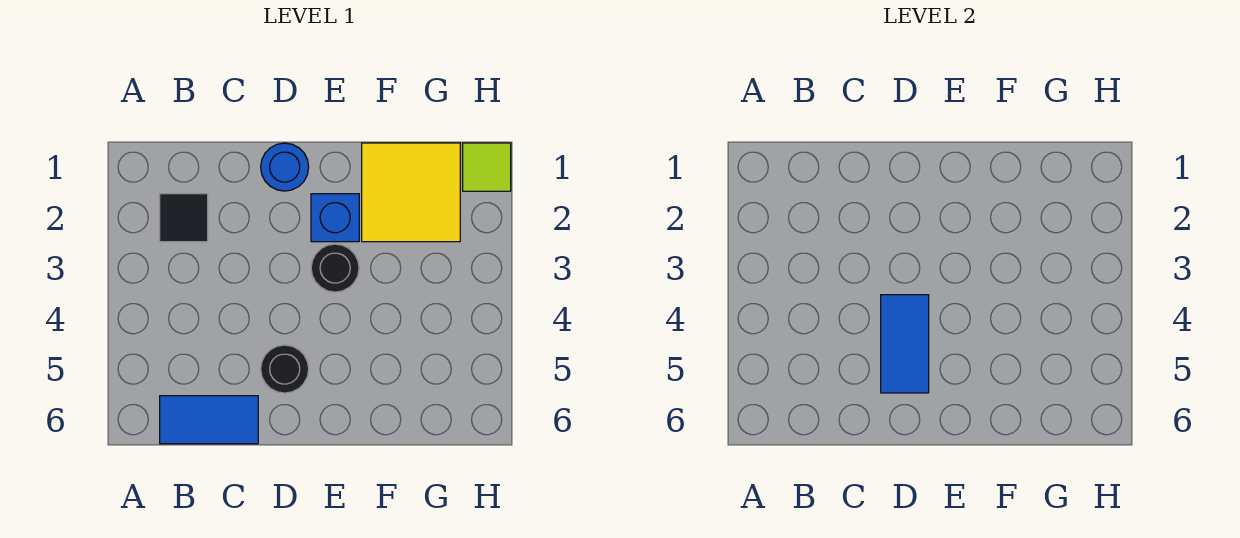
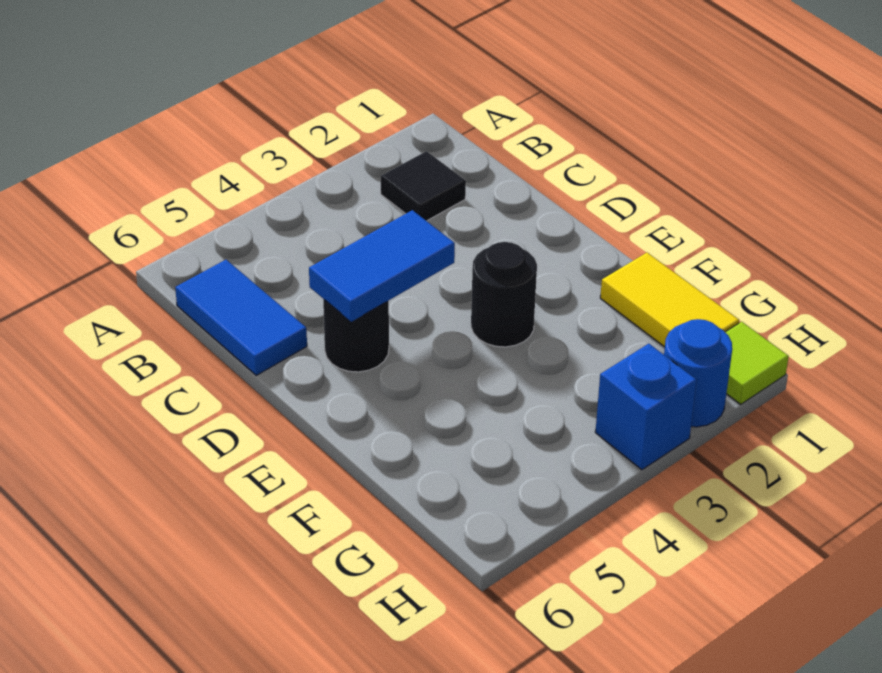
blue 1x1 round brick [261,143,309,191] -> blue 1x1 round brick moved to [664,319,732,427]
blue 1x1 brick [311,194,359,242] -> blue 1x1 brick moved to [595,344,697,470]
yellow 2x2 tile [362,143,460,242] -> yellow 1x2 tile [600,253,739,347]

